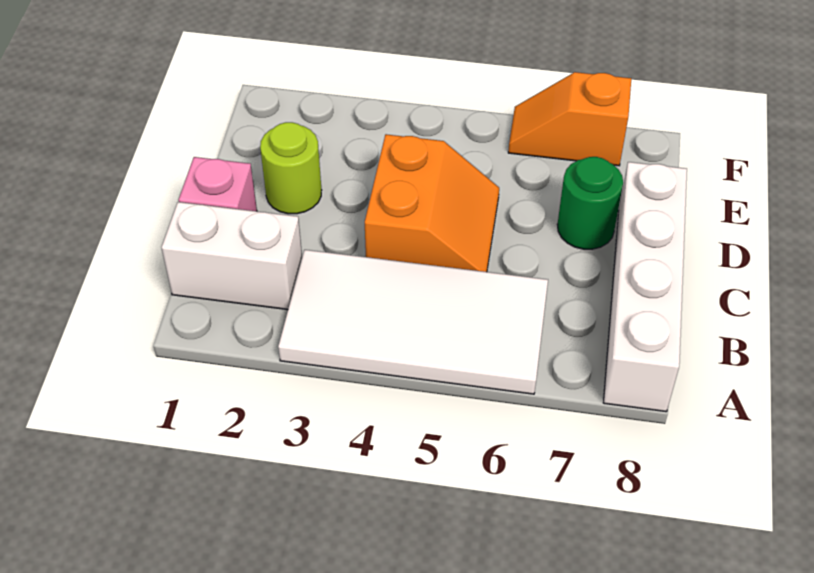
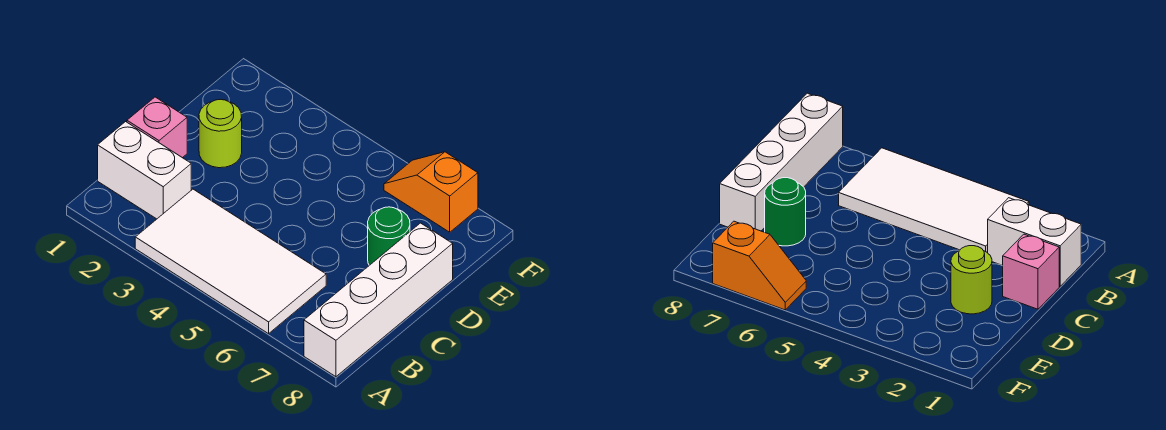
orange 2x2 slope [365,134,499,272] -> none

